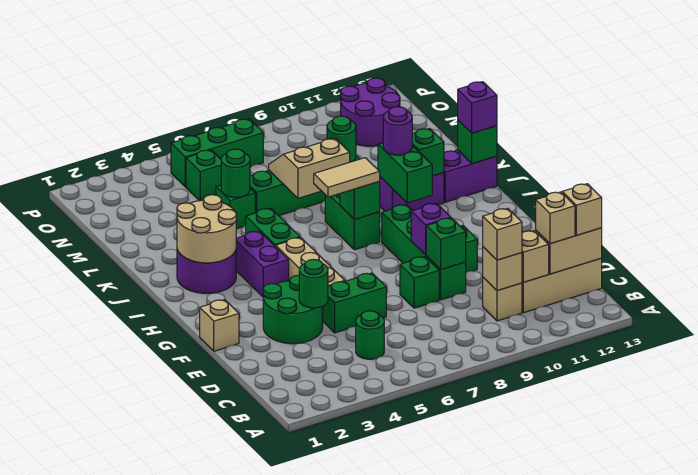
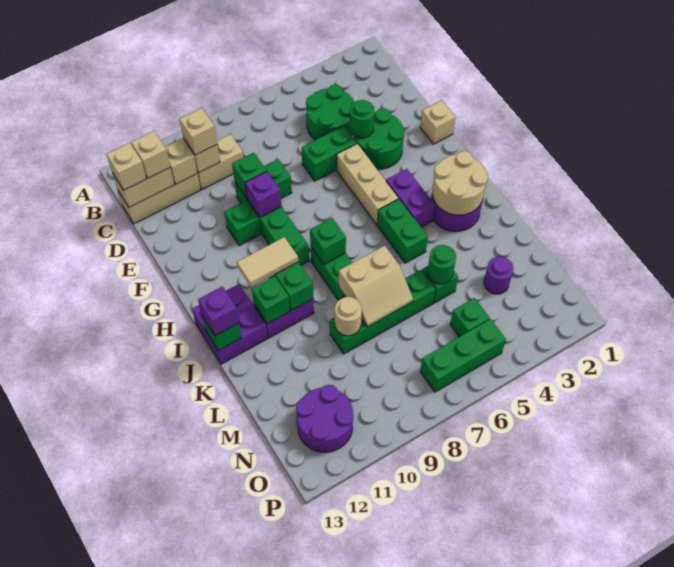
green 1x1 round brick [356,311,384,359] -> green 2x2 round brick [306,85,354,140]
tan 1x1 brick [483,278,522,321] -> tan 1x2 brick [197,134,243,189]
tan 1x2 tile [314,158,380,197] -> tan 1x2 tile moved to [237,237,298,287]
purple 1x1 round brick [383,107,412,155] -> purple 1x1 round brick moved to [484,257,513,294]
purple 1x2 brick [444,150,497,202] -> purple 2x2 brick [192,284,268,364]
green 1x1 round brick [327,116,356,162] -> tan 1x1 round brick [335,297,362,336]

